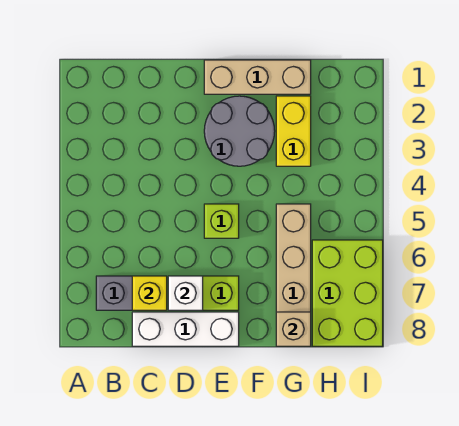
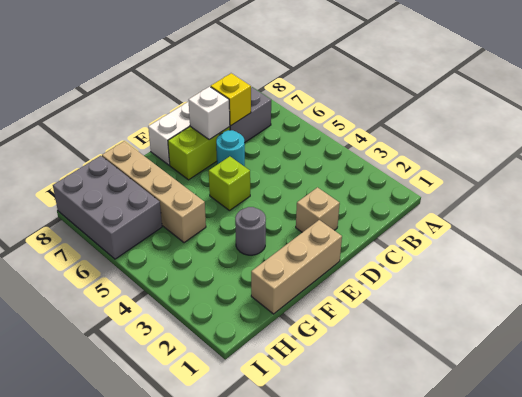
none -> cyan 1x1 round brick [216,130,245,167]
grey 2x2 round brick [204,96,275,166] -> grey 1x1 round brick [235,207,266,255]
yellow 1x2 brick [276,96,311,166] -> none
tan 1x1 brick [276,312,311,346] -> tan 1x1 brick moved to [296,187,340,232]
lime 2x3 brick [312,240,383,346] -> grey 2x3 brick [53,156,162,259]

